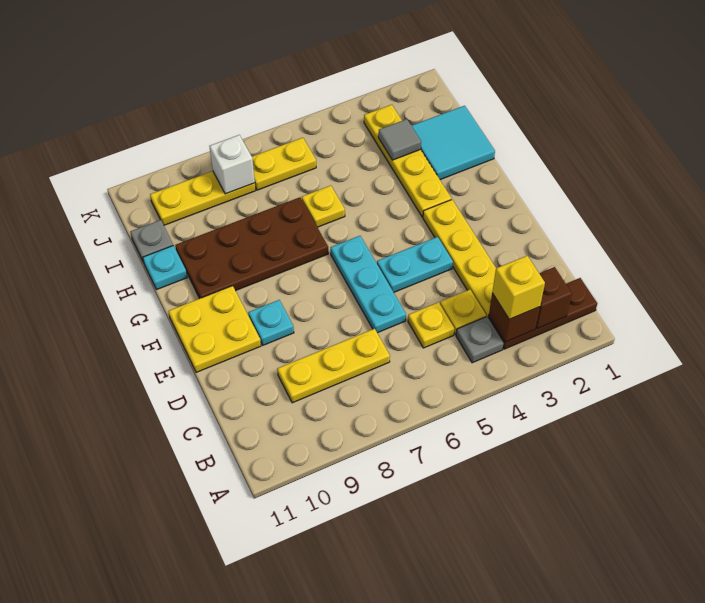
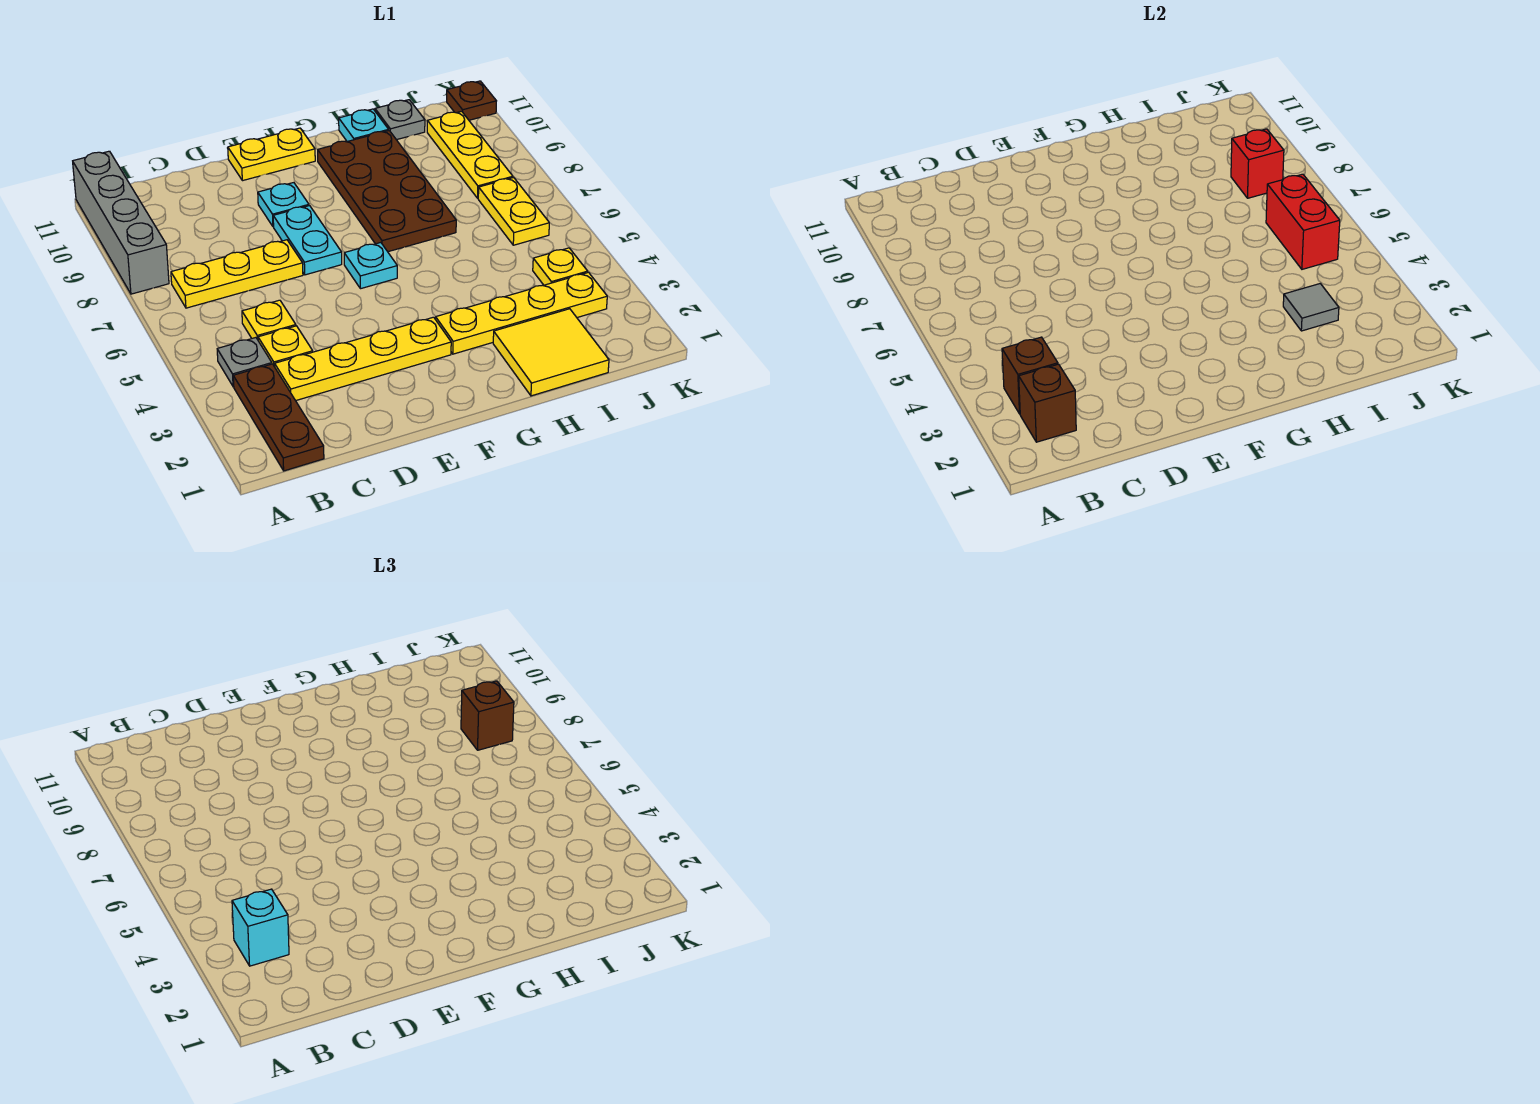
none -> grey 1x4 brick [73,151,169,294]
yellow 1x1 brick [492,256,545,319] -> cyan 1x1 brick [232,889,289,966]
yellow 1x3 plate [277,329,390,403] -> yellow 1x3 plate turned to [171,240,303,308]
cyan 1x3 plate [331,236,406,333] -> cyan 1x1 plate [344,243,397,289]
cyan 1x2 plate [377,237,453,292] -> cyan 1x2 plate moved to [273,206,342,275]
yellow 2x2 plate [169,286,261,372] -> yellow 1x2 plate [228,128,315,181]
cyan 2x2 tile [412,106,495,180] -> yellow 2x2 tile [493,309,609,396]
yellow 1x1 plate [302,186,345,227] -> yellow 1x1 plate moved to [533,248,588,285]
none -> red 1x2 brick [1266,174,1340,269]
white 1x1 brick [210,135,255,194] -> red 1x1 brick [1231,129,1284,198]
none -> brown 1x1 brick [461,681,514,750]
none -> brown 1x1 plate [447,81,496,120]

